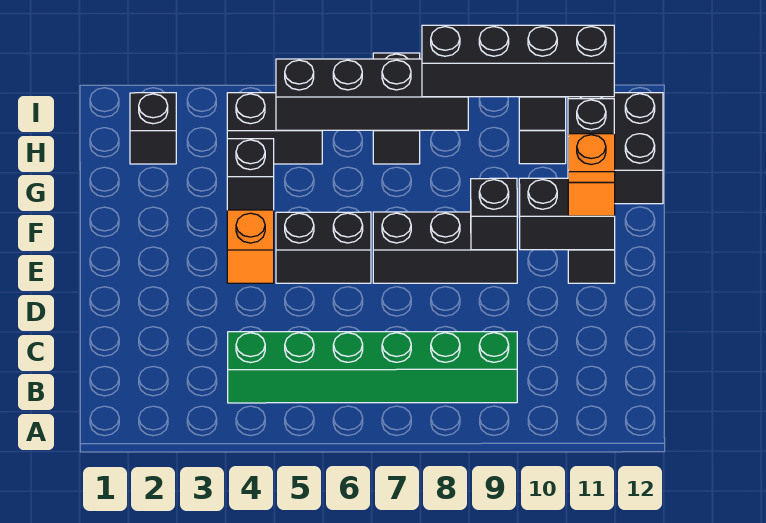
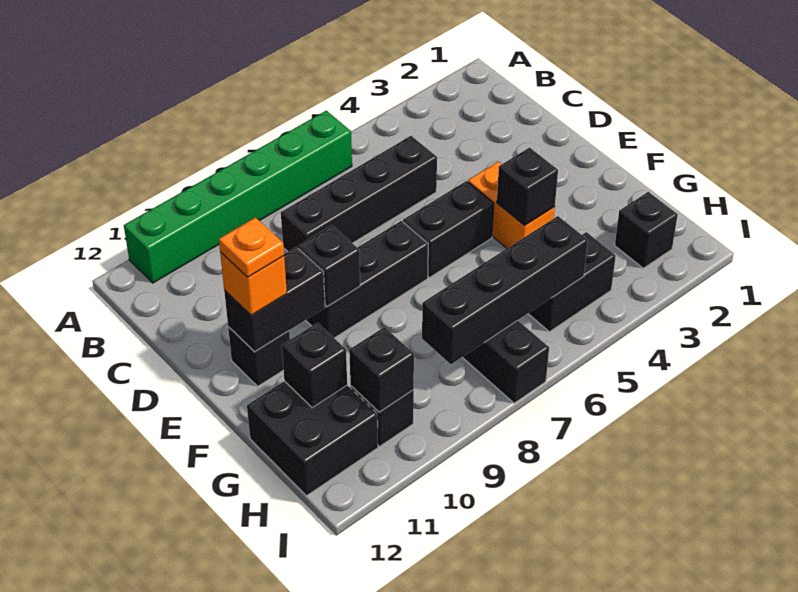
green 1x6 brick [228,332,517,403] -> green 1x6 brick moved to [124,111,352,283]
black 1x4 brick [422,25,614,97] -> black 1x4 brick moved to [281,136,437,251]

